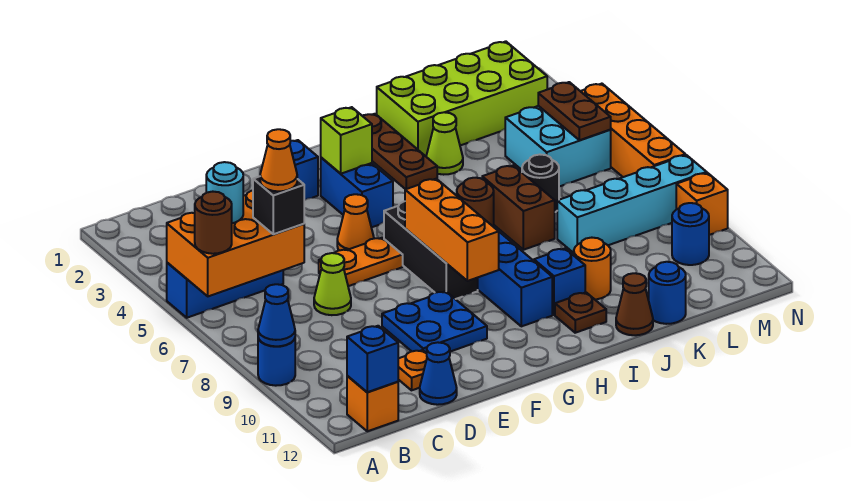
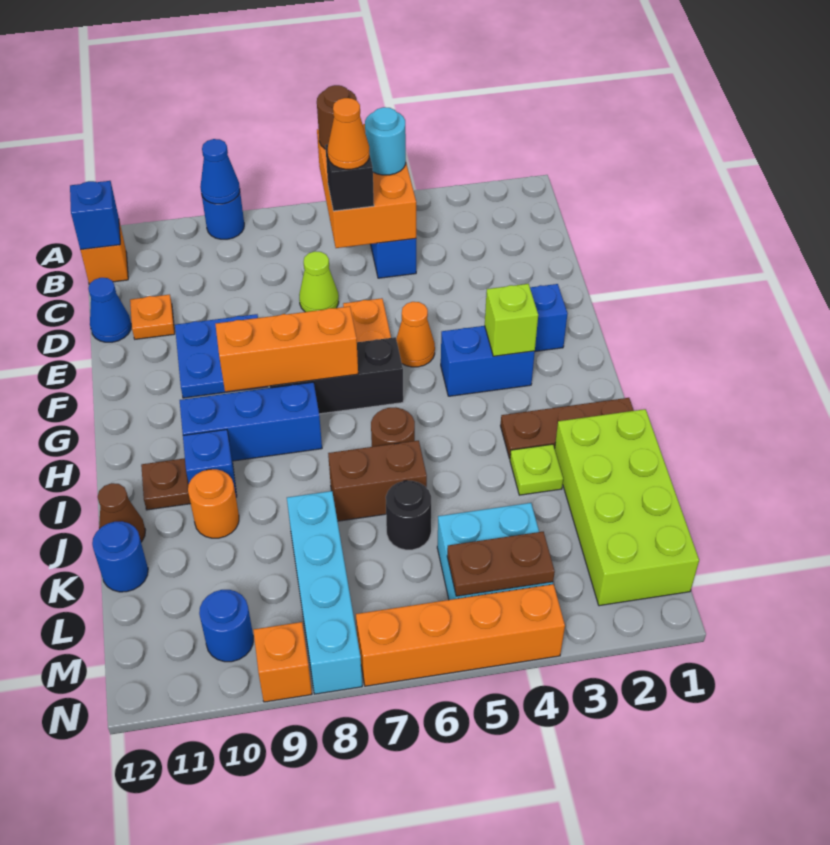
lime 1x1 cone [426,112,463,175] -> lime 1x1 plate [510,444,563,495]

